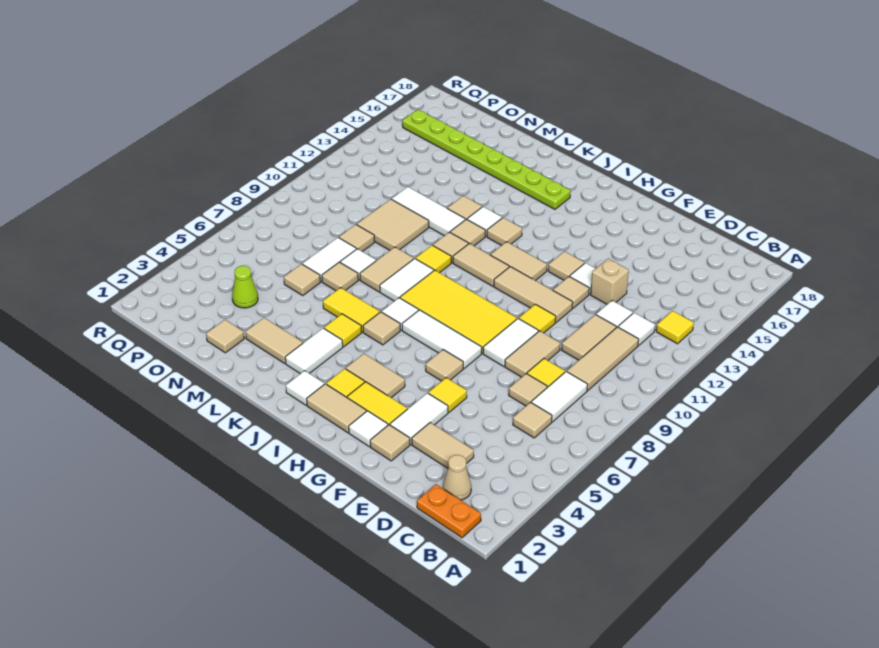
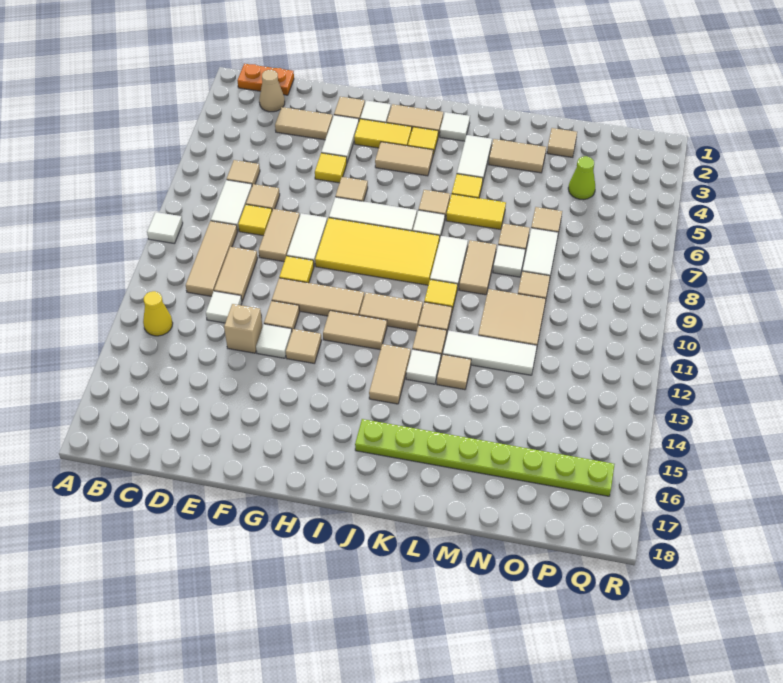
yellow 1x1 tile [656,311,694,344] -> yellow 1x1 cone [143,291,173,336]
white 1x1 tile [618,313,655,346] -> white 1x1 tile moved to [147,212,183,244]
tan 1x1 tile [487,218,522,246] -> tan 1x2 tile [369,344,411,404]

